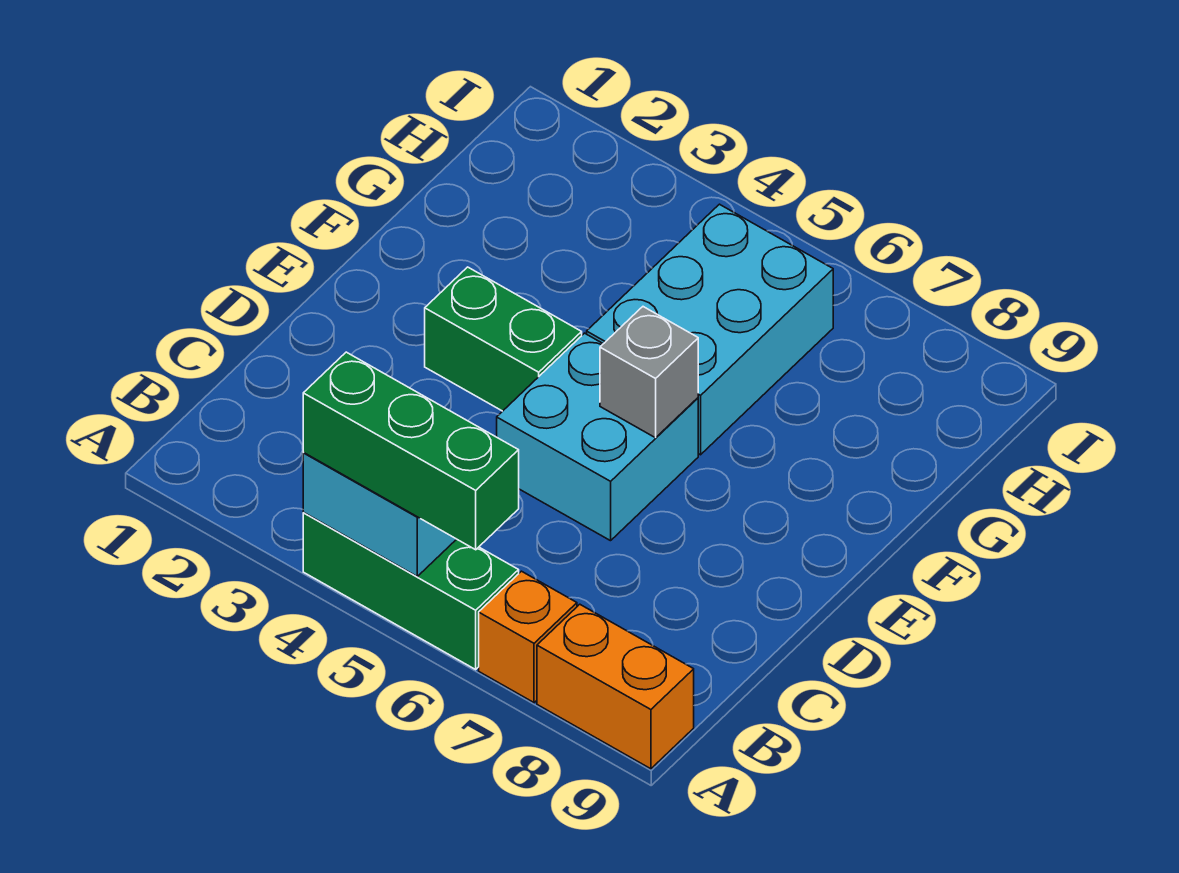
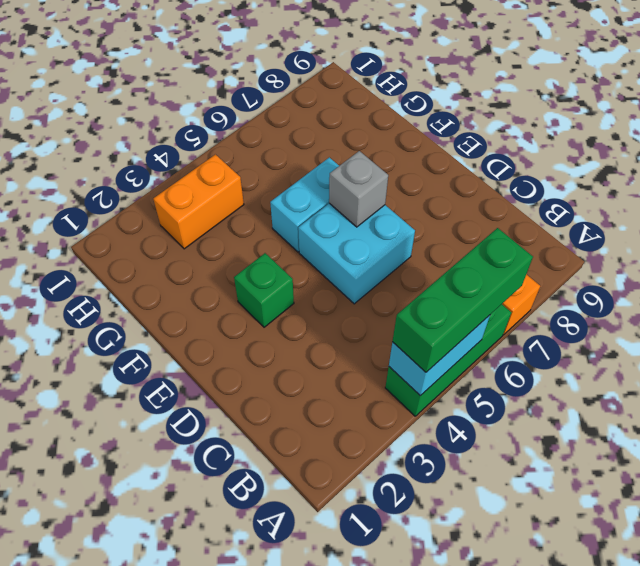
orange 1x2 brick [537,604,694,769] -> orange 1x2 brick moved to [153,154,244,249]
green 1x2 brick [425,267,582,411] -> green 1x1 brick [234,253,294,327]
cyan 2x3 brick [587,204,833,455] -> cyan 1x2 brick [270,157,339,252]

